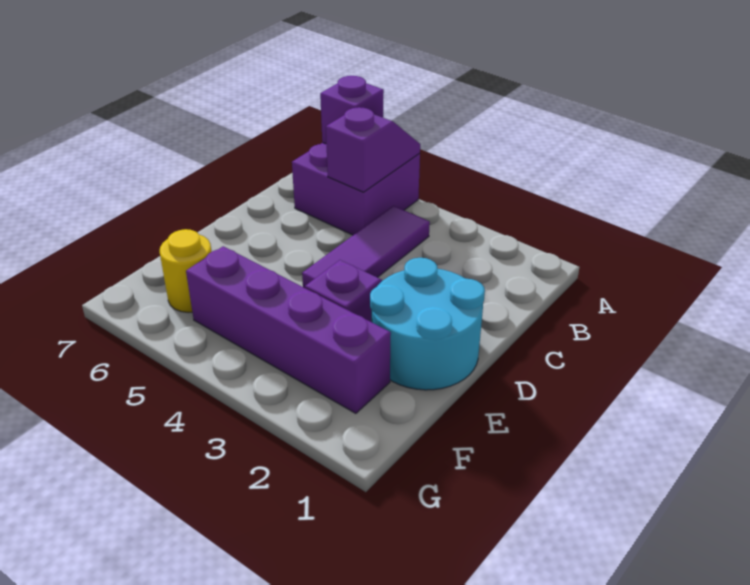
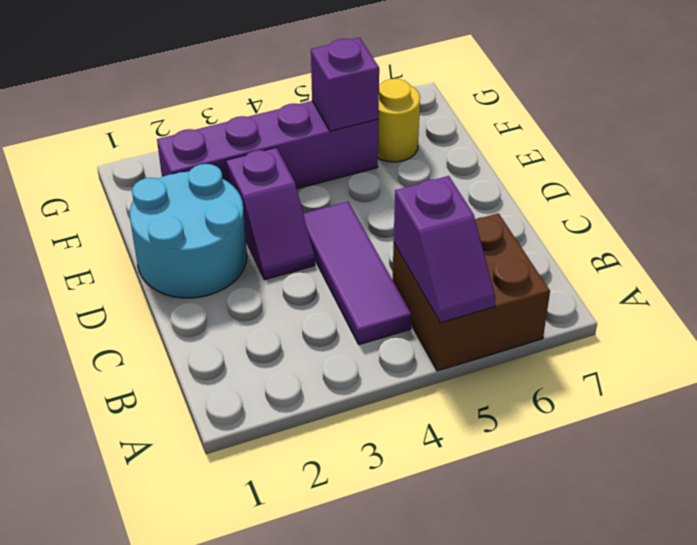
purple 2x2 brick [292,143,420,235] -> brown 2x2 brick [392,213,550,371]
purple 1x1 brick [320,76,384,144] -> purple 1x1 brick moved to [311,38,379,131]

